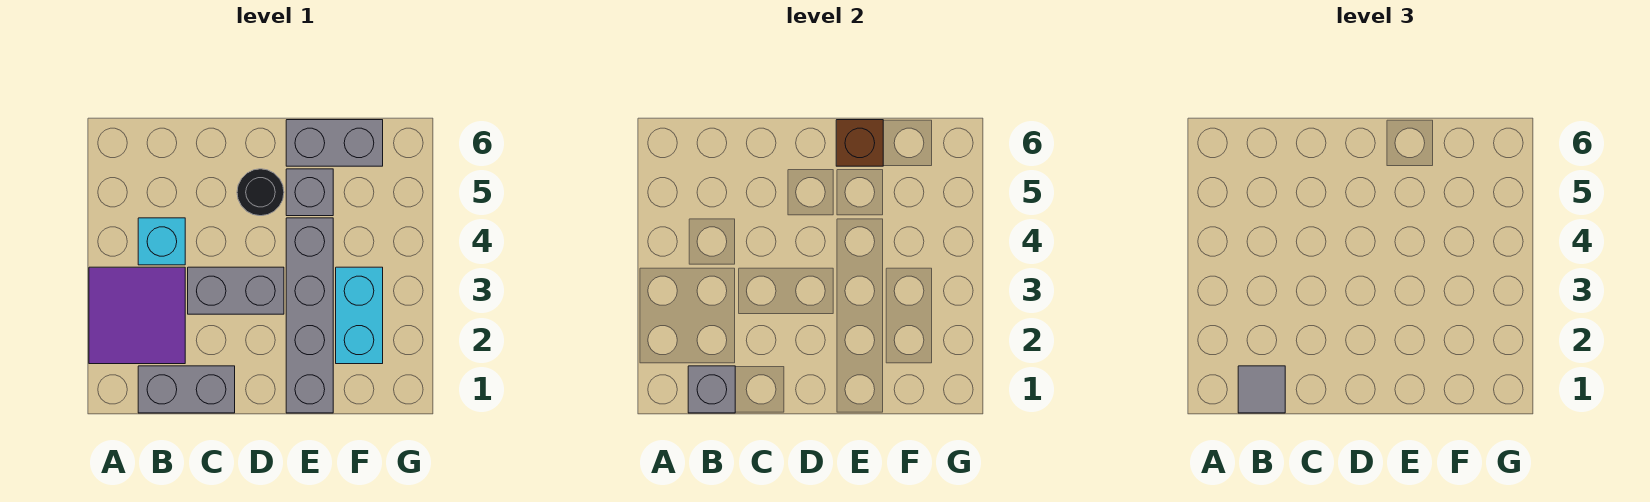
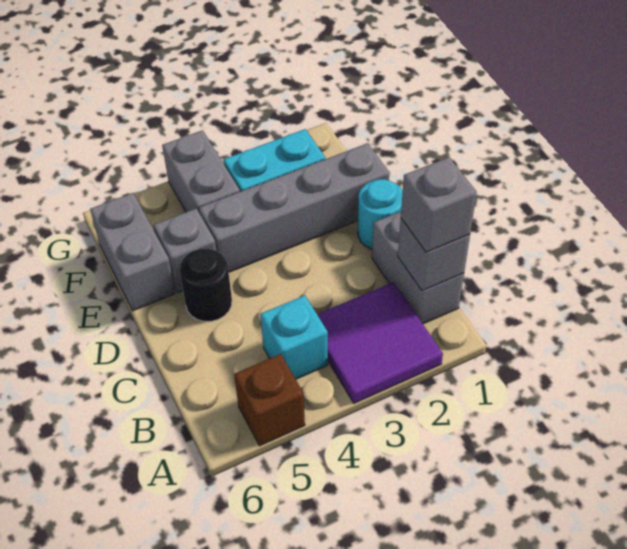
grey 1x1 tile [1238,366,1285,413] -> grey 1x1 brick [401,157,477,252]
grey 1x2 brick [188,267,284,314] -> grey 1x2 brick moved to [162,130,240,212]
none -> cyan 1x1 round brick [358,179,403,249]
brown 1x1 brick [836,120,883,166] -> brown 1x1 brick moved to [234,354,305,446]

